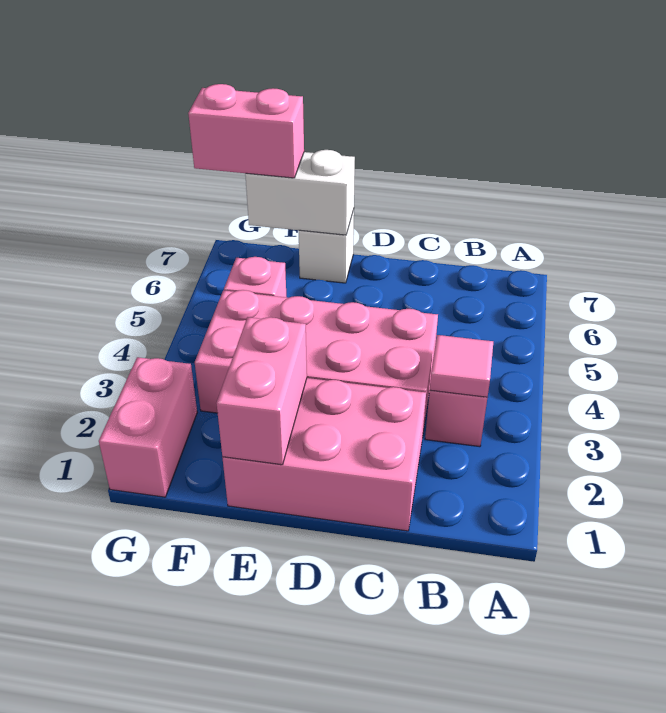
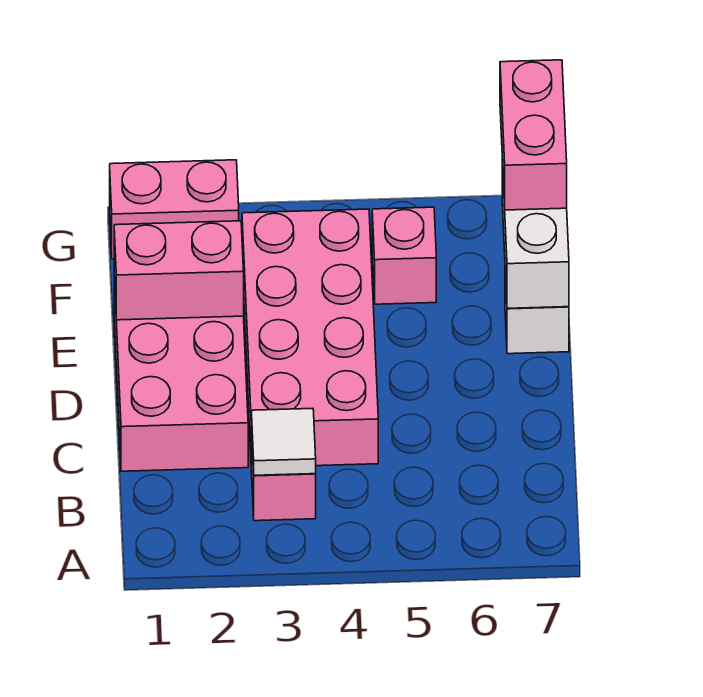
pink 1x1 tile [430,335,493,397] -> white 1x1 tile [251,408,316,475]

